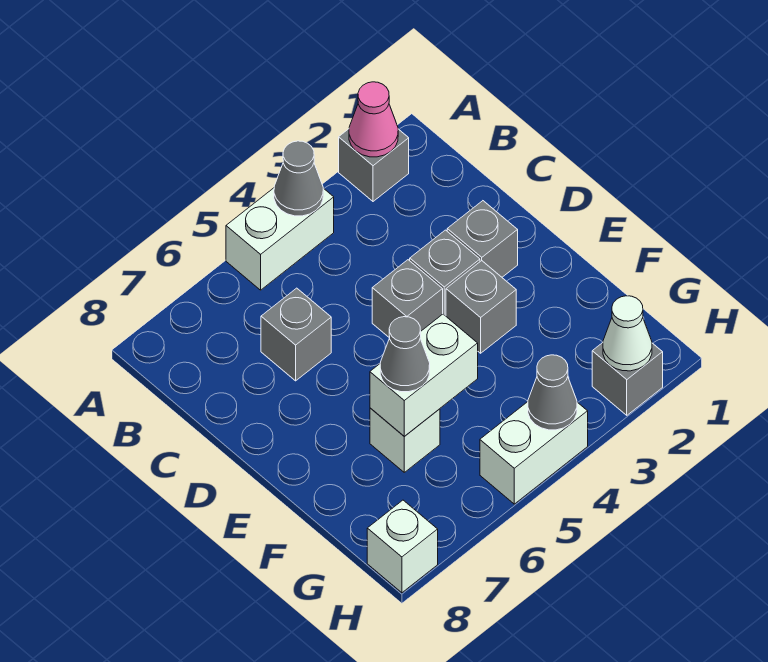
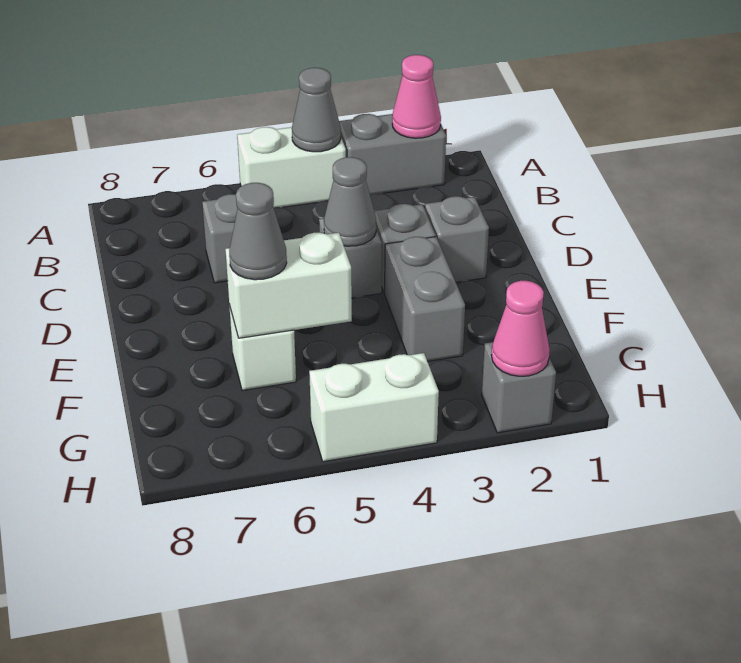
grey 1x1 brick [339,129,409,201] -> grey 1x2 brick [339,114,446,194]
grey 1x1 brick [446,261,516,353] -> grey 1x2 brick [385,237,465,361]
white 1x1 cone [603,296,652,371] -> pink 1x1 cone [491,281,550,376]
grey 1x1 cone [528,355,577,430] -> grey 1x1 cone moved to [324,157,376,246]
white 1x1 brick [367,500,438,593] -> none

